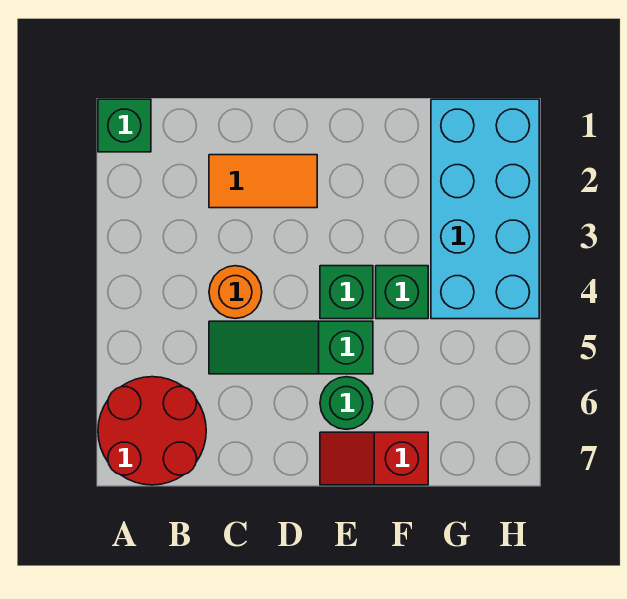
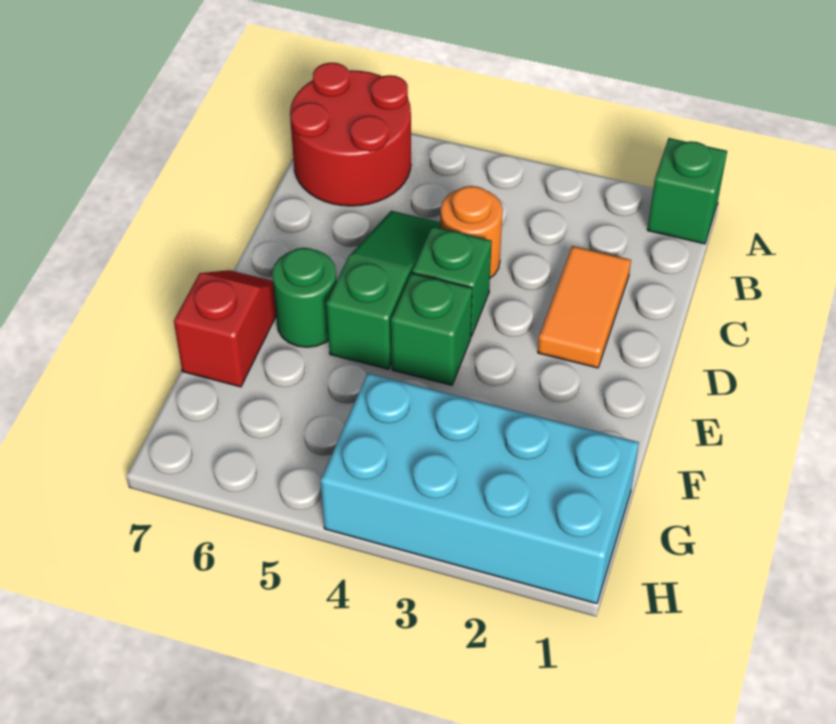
green 1x1 brick [376,266,428,319] -> green 1x1 brick moved to [412,227,492,336]

